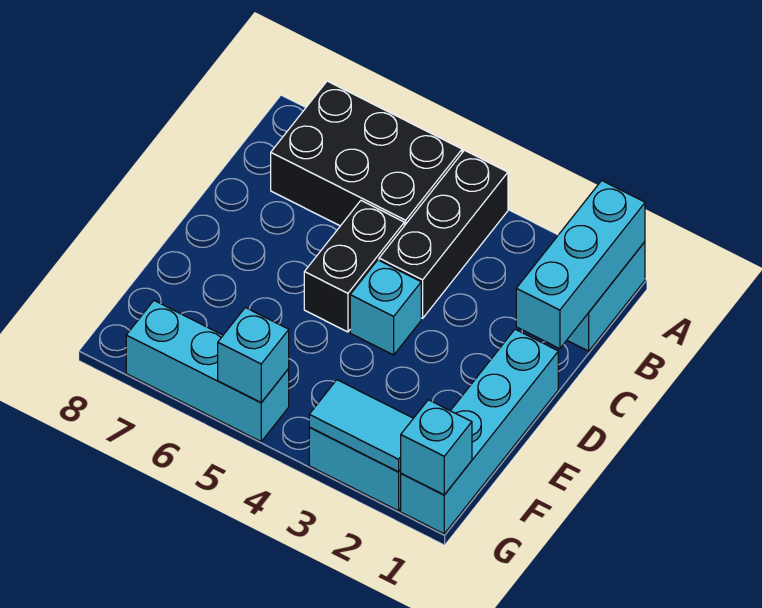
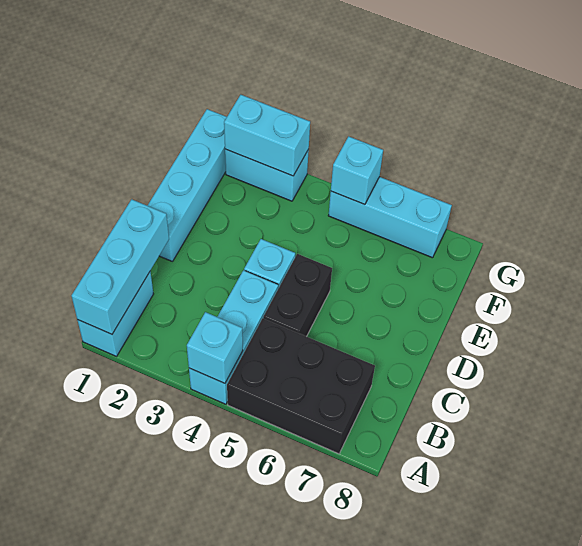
black 1x3 brick [379,150,508,318] -> cyan 1x3 brick [189,270,278,404]
cyan 1x1 brick [401,400,472,495] -> cyan 1x1 brick moved to [187,312,243,383]
cyan 1x2 tile [309,380,413,472] -> cyan 1x2 brick [224,95,310,176]

